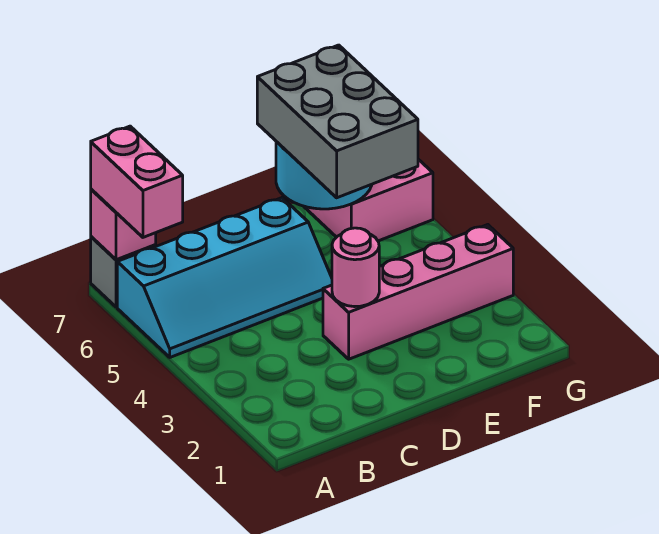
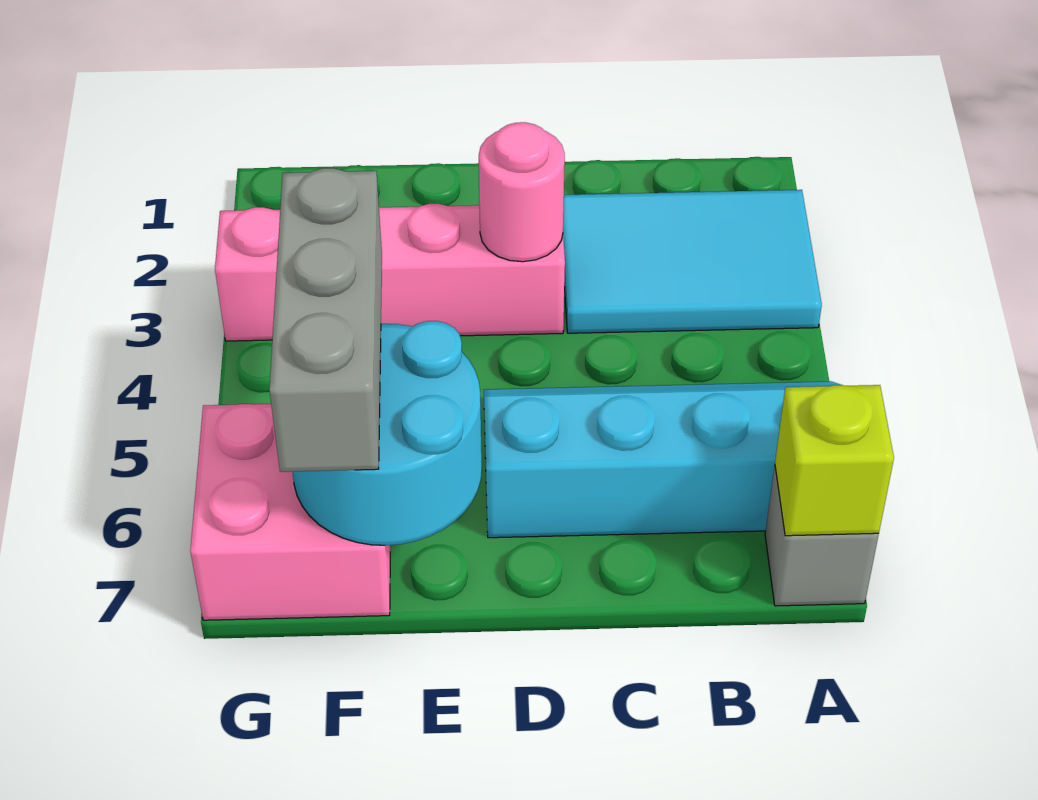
none -> cyan 2x3 tile [563,190,822,333]
pink 1x2 brick [91,126,183,237] -> none
pink 1x1 brick [91,189,156,260] -> lime 1x1 brick [775,385,894,536]
grey 2x3 brick [257,45,418,198] -> grey 1x3 brick [269,168,382,472]

